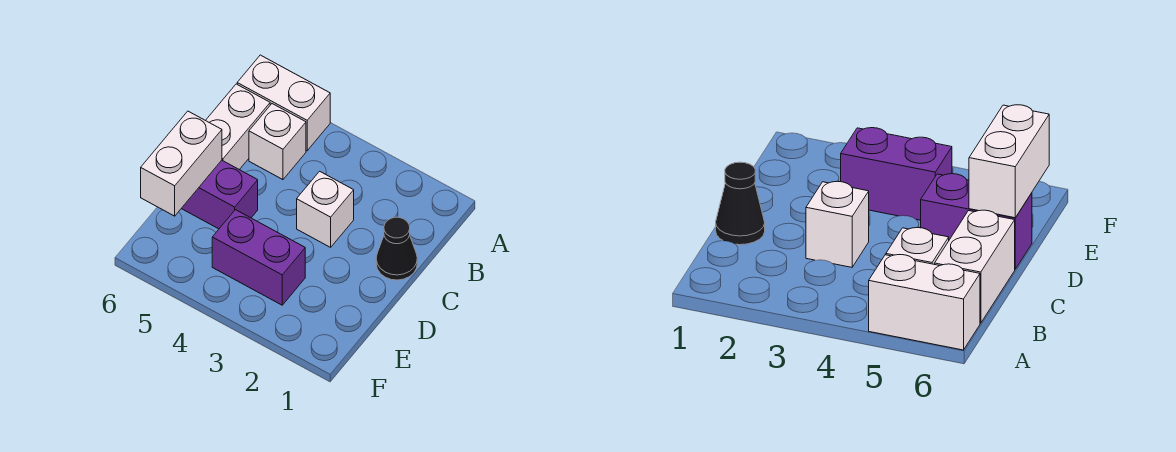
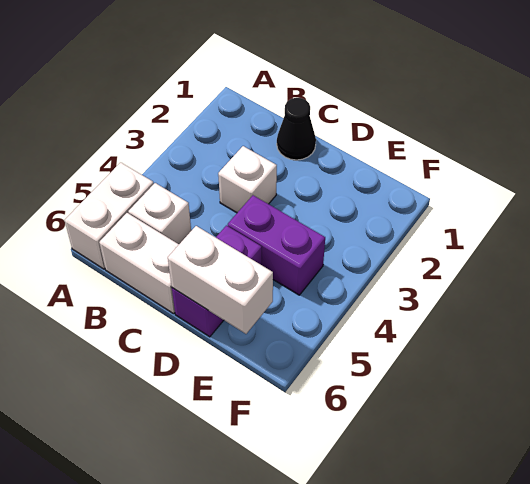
purple 1x2 brick [212,210,305,305] -> purple 1x2 brick turned to [228,195,325,295]

